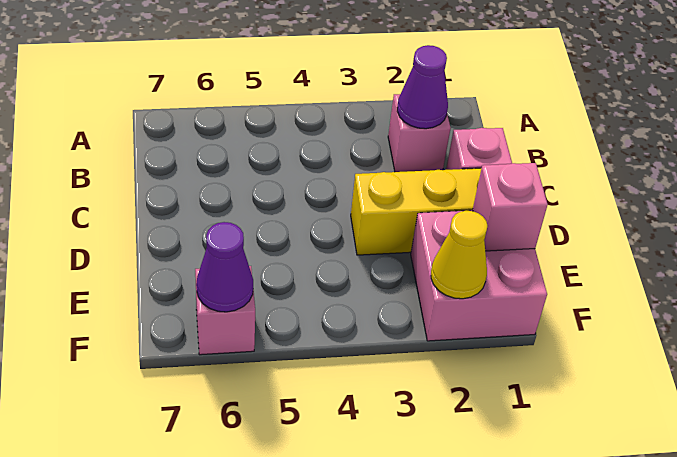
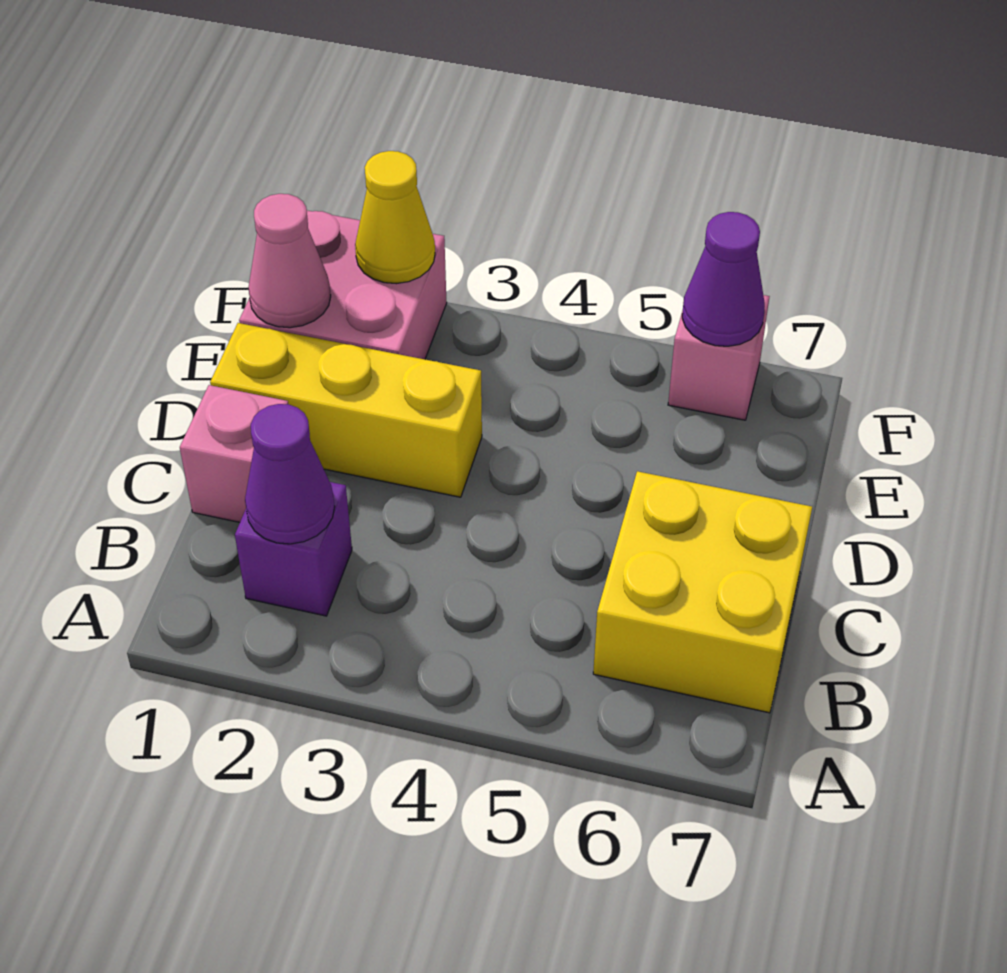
pink 1x1 brick [388,94,451,172] -> purple 1x1 brick [235,482,352,616]
none -> yellow 2x2 brick [593,471,812,713]
pink 1x1 brick [473,163,548,251] -> pink 1x1 cone [248,194,331,328]

